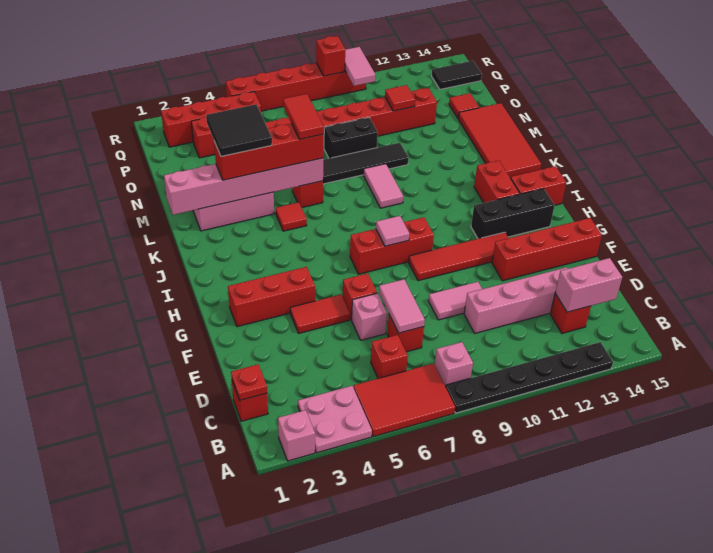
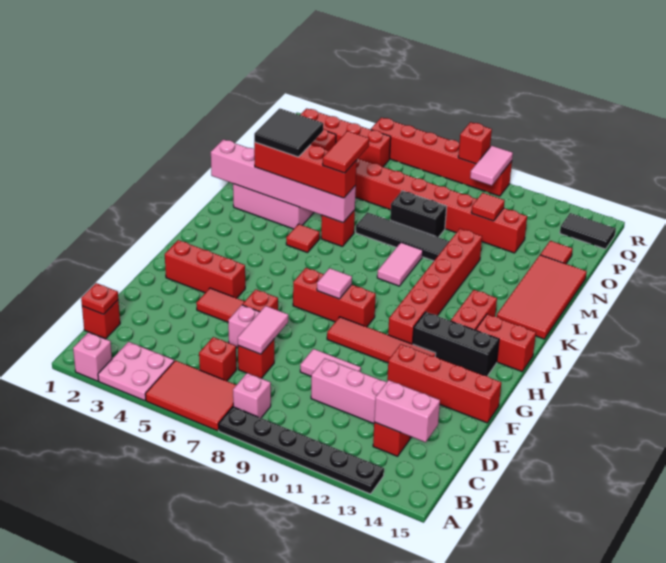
none -> red 1x6 brick [388,229,482,344]

